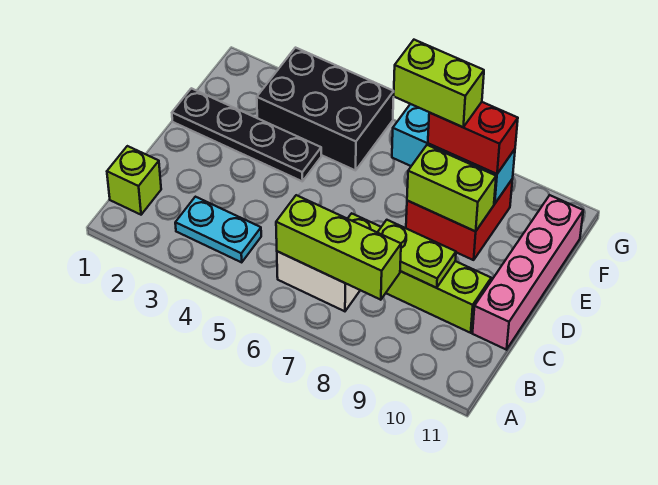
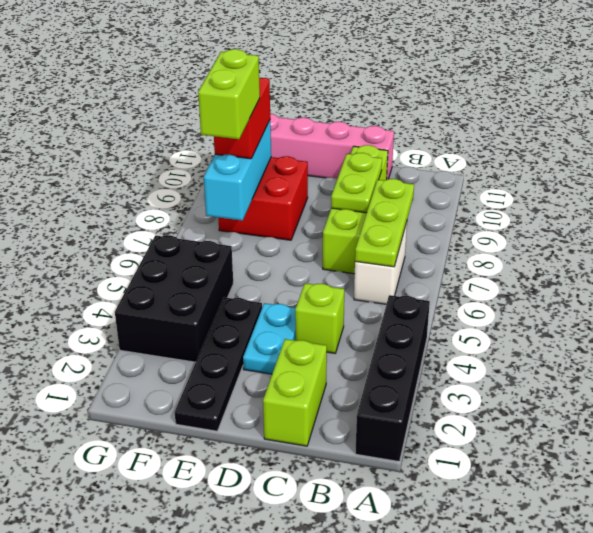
none -> black 1x4 brick [355,295,430,461]
lime 1x1 brick [107,146,161,215] -> lime 1x1 brick moved to [295,283,344,353]
cyan 1x2 plate [175,197,261,262] -> cyan 1x2 plate moved to [243,303,296,374]
lime 1x3 brick [276,195,401,300] -> lime 1x3 plate [355,179,414,267]
lime 1x2 brick [407,145,496,231] -> lime 1x2 brick moved to [263,339,327,446]

